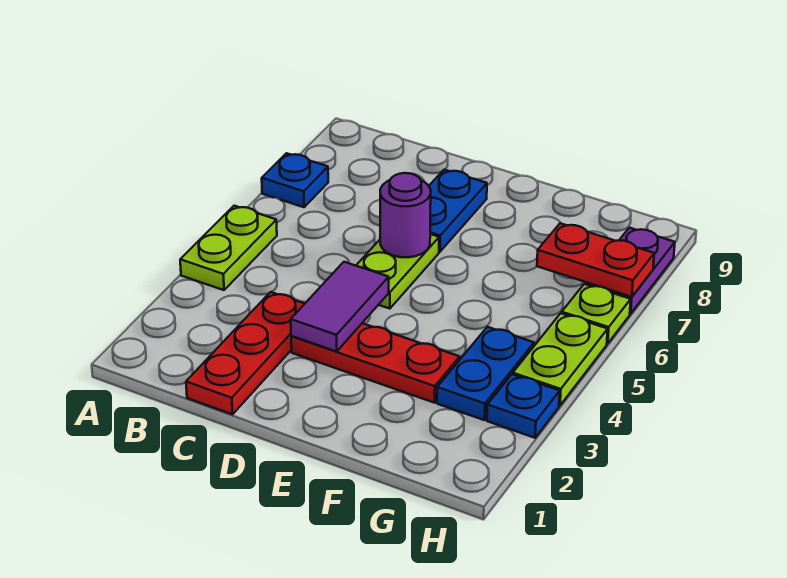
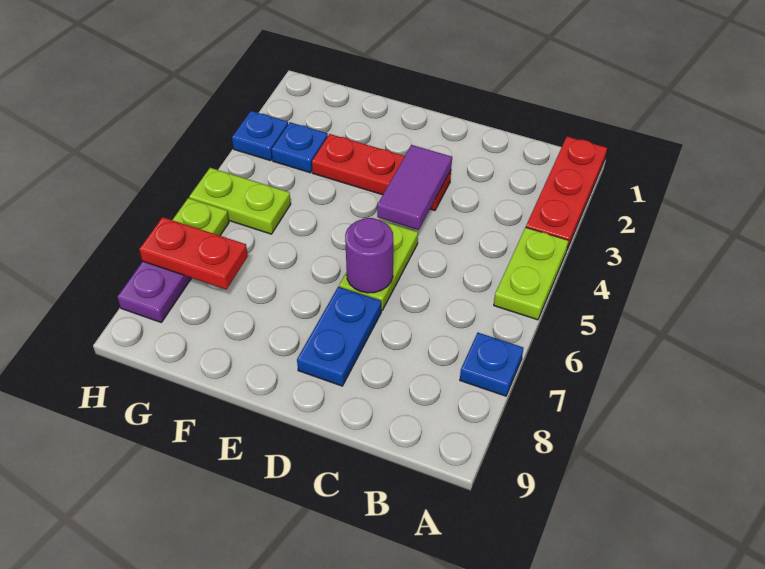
red 1x3 plate [186,292,305,414] -> red 1x3 plate moved to [526,137,607,249]
blue 1x2 plate [437,327,534,420] -> blue 1x1 plate [272,122,328,173]
lime 1x2 plate [513,313,608,406] -> lime 1x2 plate turned to [189,168,291,234]

